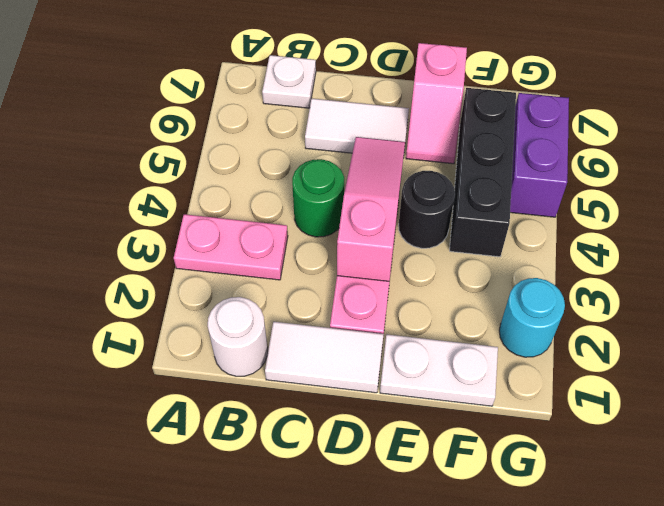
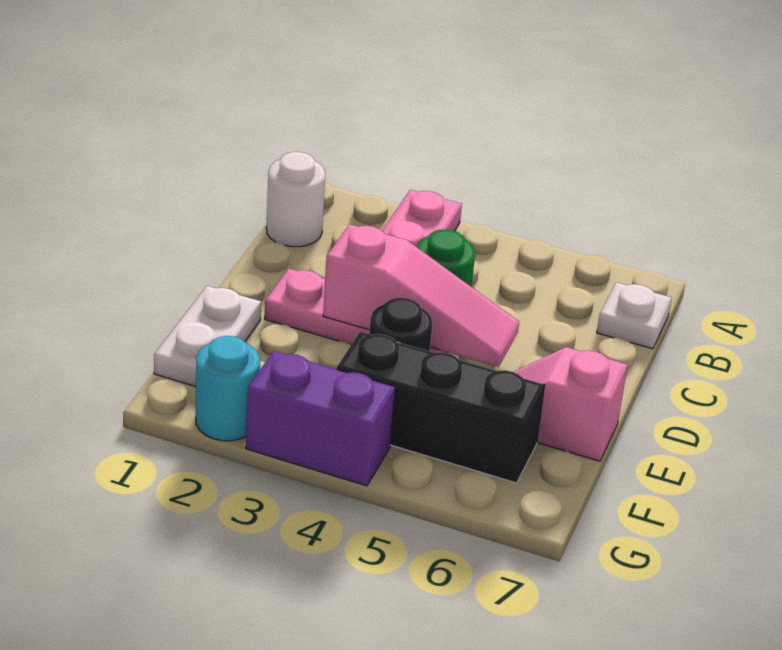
white 1x2 tile [265,322,384,393] -> none
white 1x2 tile [305,98,409,158] -> none
purple 1x2 brick [510,93,569,217] -> purple 1x2 brick moved to [246,351,395,486]

